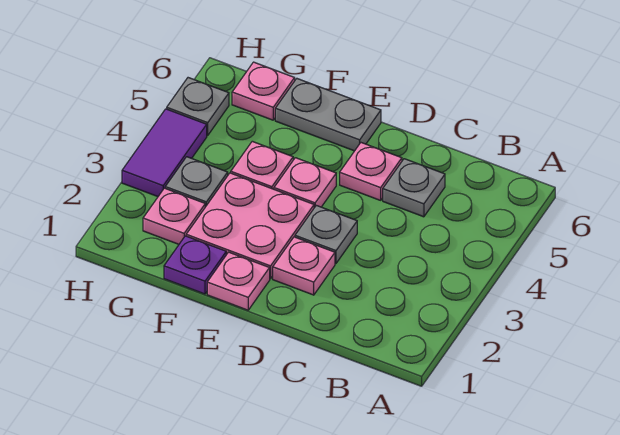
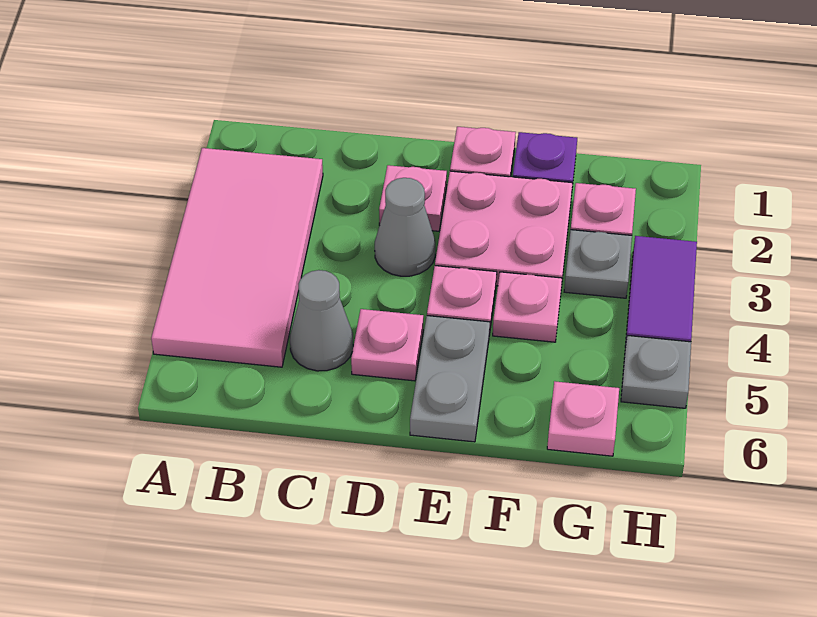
none -> pink 2x4 tile [151,148,323,367]
grey 1x1 plate [383,159,445,217] -> grey 1x1 cone [290,270,353,371]
grey 1x1 plate [295,205,357,263] -> grey 1x1 cone [375,178,435,276]
grey 1x2 plate [275,79,381,151] -> grey 1x2 plate turned to [410,316,490,442]

